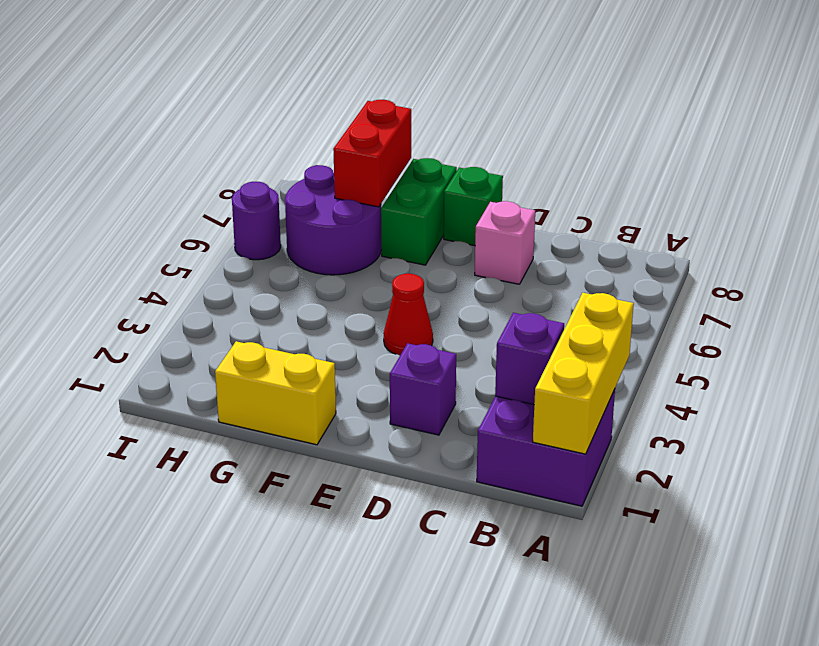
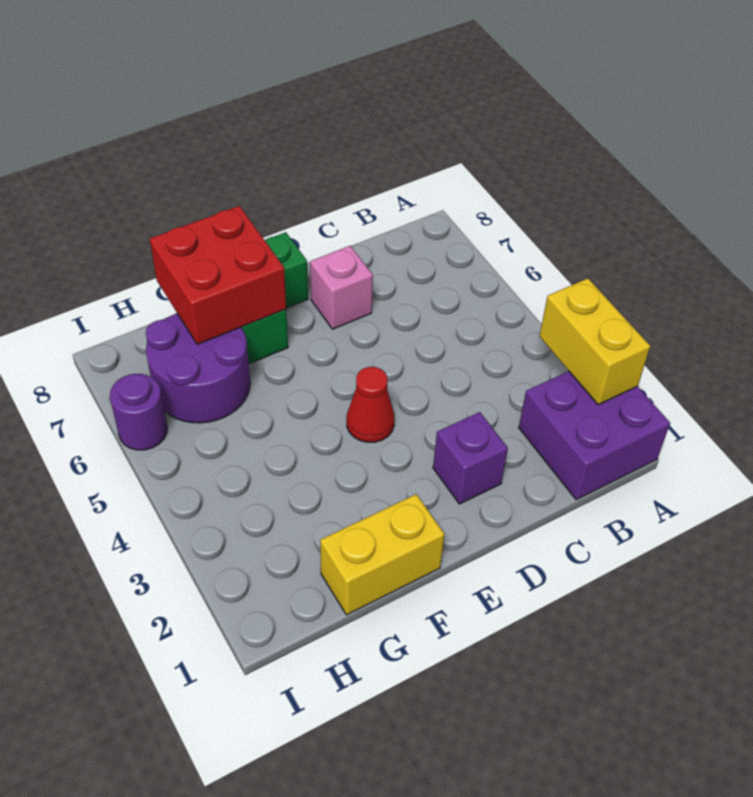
yellow 1x3 brick [533,293,634,454] -> yellow 1x2 brick [539,278,650,405]
purple 1x1 brick [495,313,564,405] -> none
red 1x2 brick [333,100,411,207] -> red 2x2 brick [150,206,286,344]

